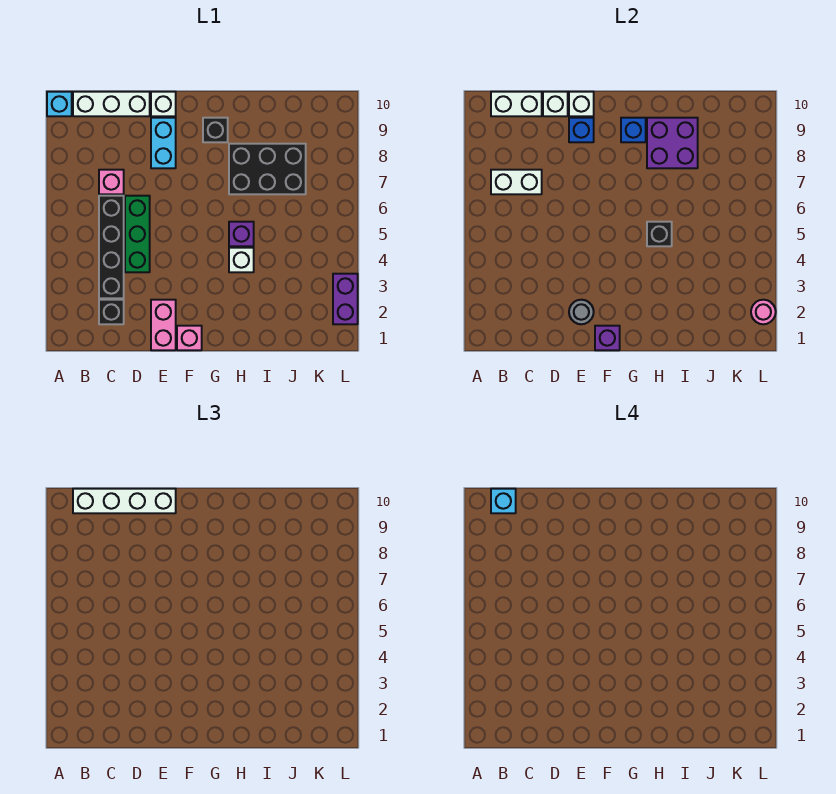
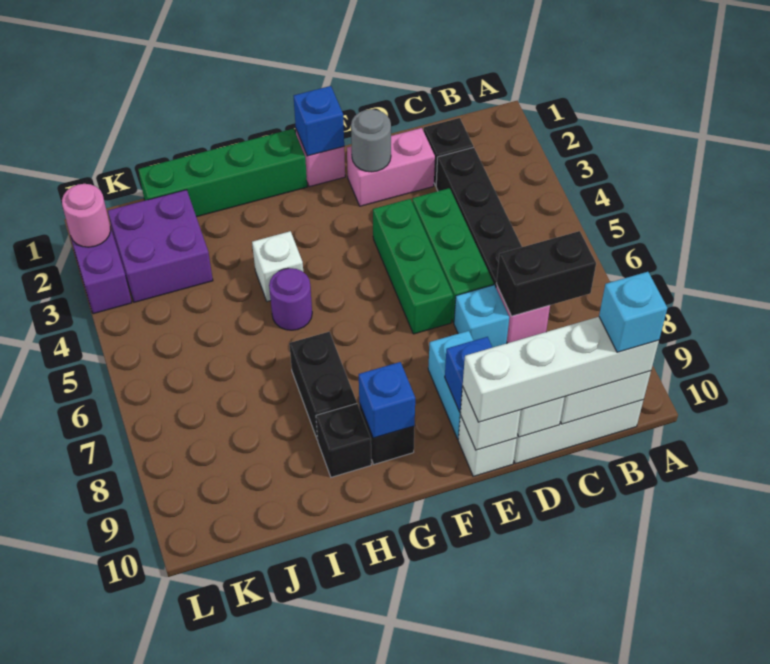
cyan 1x1 brick [47,92,72,116] -> cyan 1x1 brick moved to [454,285,509,347]
white 1x2 brick [491,170,542,194] -> black 1x2 brick [496,231,596,316]
pink 1x2 brick [151,300,176,350] -> pink 1x2 brick turned to [347,128,435,206]
none -> green 1x3 brick [373,199,453,334]
purple 1x1 brick [595,326,620,350] -> blue 1x1 brick [293,86,344,156]
none -> green 1x4 brick [138,129,307,217]
purple 1x1 brick [229,222,254,246] -> purple 1x1 round brick [269,268,312,330]
black 1x1 brick [647,222,672,246] -> black 1x1 brick moved to [316,404,371,477]
black 2x3 brick [229,144,306,194] -> black 1x2 brick [289,332,357,440]
purple 2x2 brick [647,118,698,168] -> purple 2x2 brick moved to [108,190,213,302]

